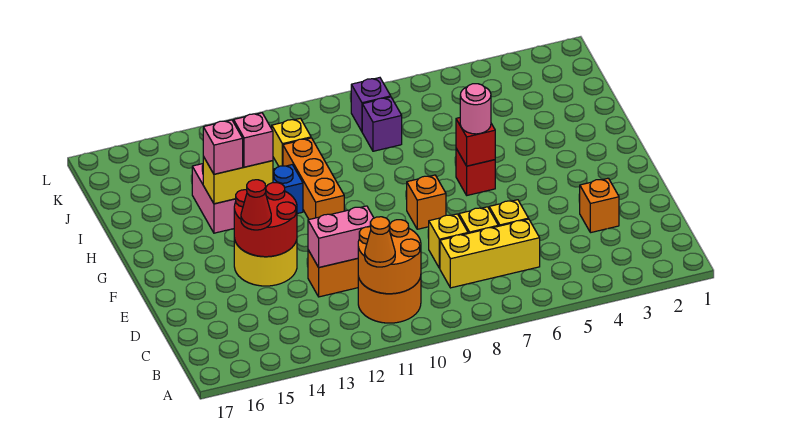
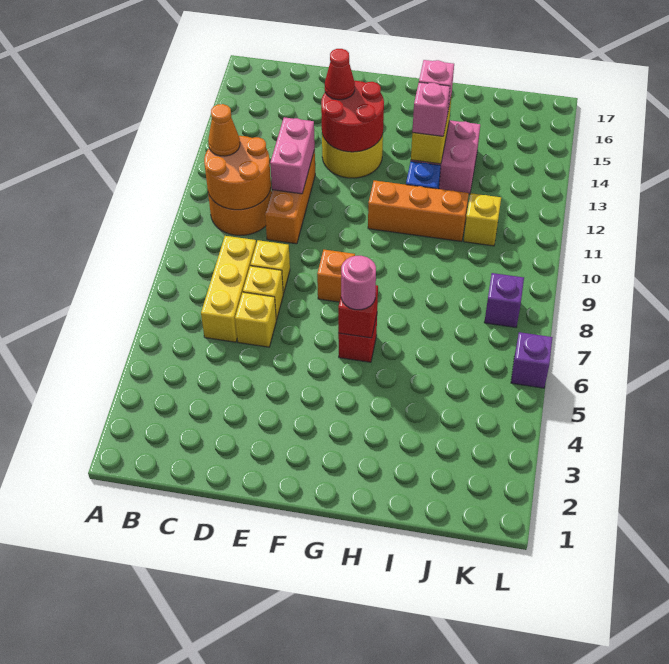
orange 1x1 brick [580,178,619,233] -> none
purple 1x1 brick [362,97,402,151] -> purple 1x1 brick moved to [511,332,553,388]

